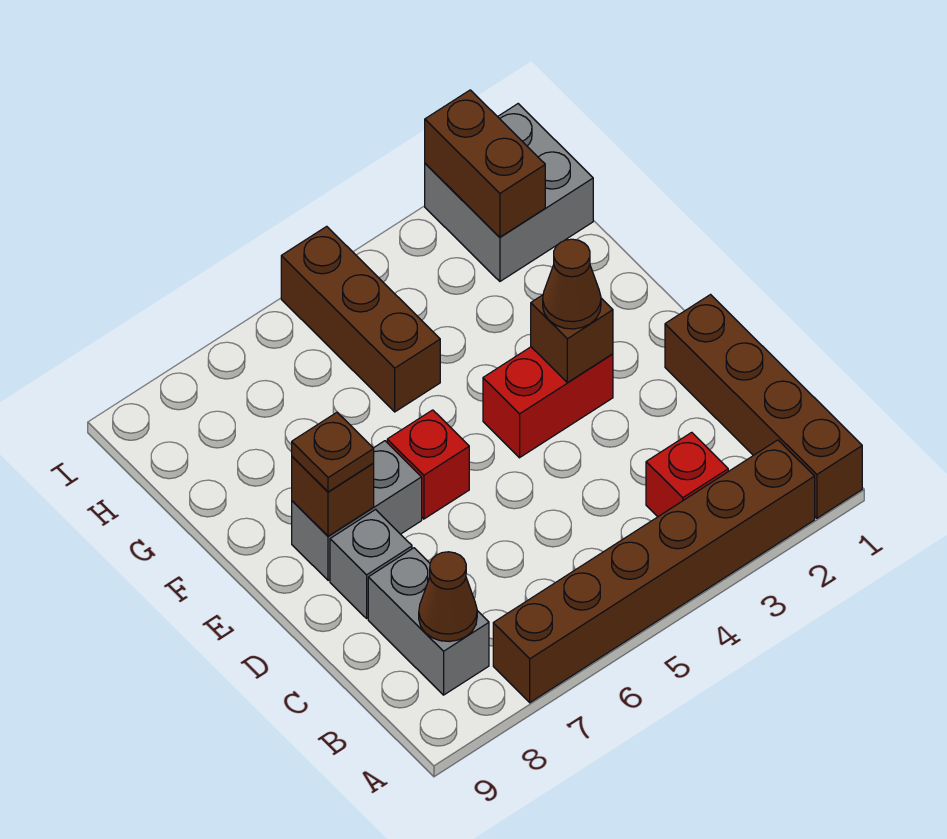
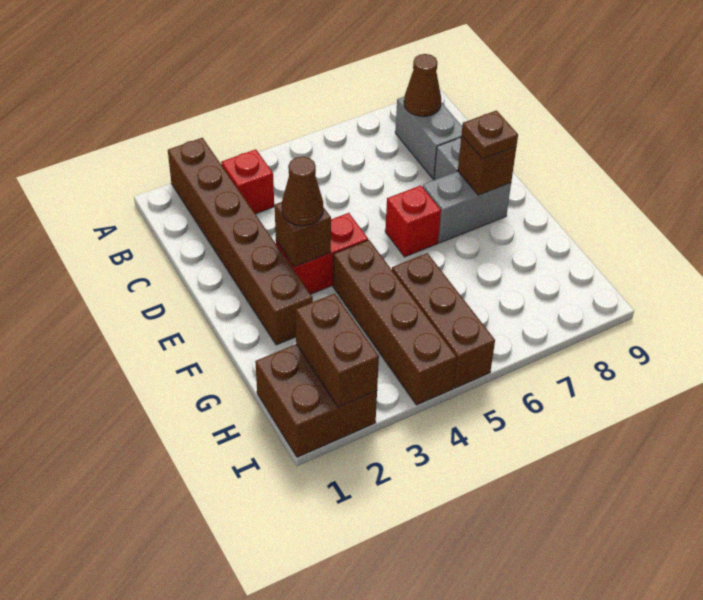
brown 1x4 brick [665,295,862,518] -> brown 1x4 brick moved to [333,240,457,405]
brown 1x6 brick [493,440,815,703] -> brown 1x6 brick turned to [168,138,313,345]
grey 2x2 brick [425,104,593,281] -> brown 2x2 brick [255,344,377,457]

